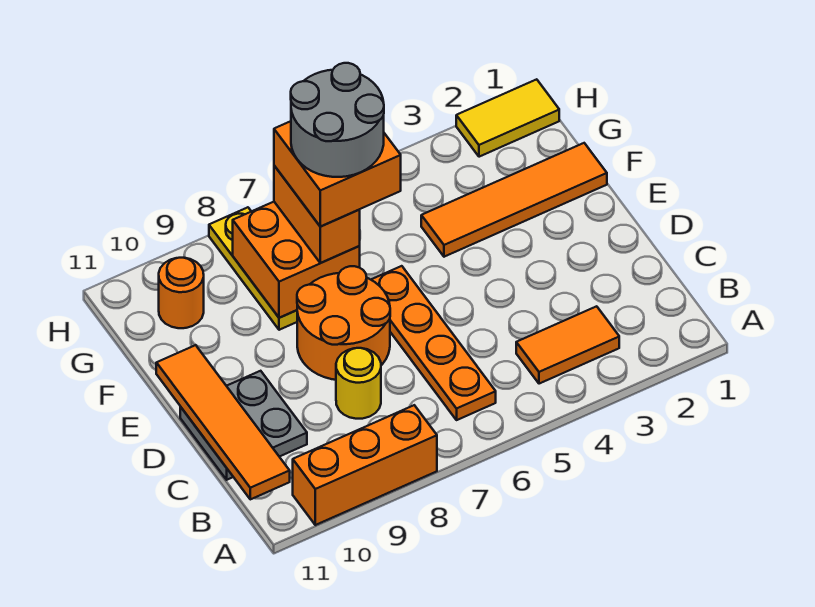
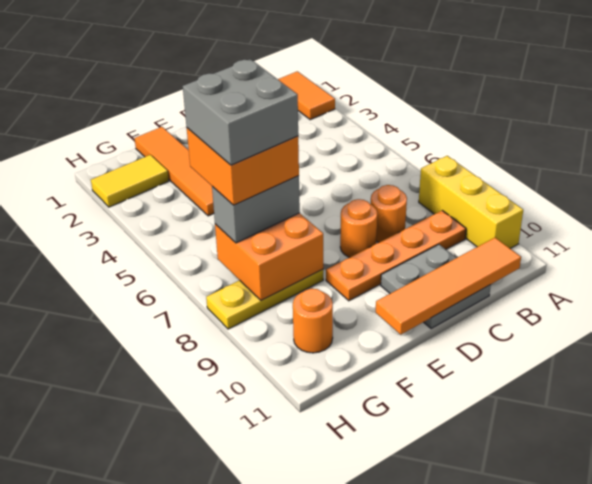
orange 1x3 brick [293,405,437,525] -> yellow 1x3 brick [419,156,523,249]
orange 1x2 tile [516,306,619,384] -> orange 1x2 tile moved to [278,71,335,120]
orange 1x4 plate [371,266,496,420] -> orange 1x4 plate moved to [326,211,466,301]
yellow 1x1 round brick [336,348,381,419] -> orange 1x1 round brick [371,185,407,242]
orange 2x2 round brick [297,266,390,380] -> orange 1x1 round brick [340,199,377,257]
grey 2x2 round brick [291,63,384,177] -> grey 2x2 brick [183,59,298,165]
orange 1x2 brick [274,166,360,263] -> grey 1x2 brick [212,176,300,243]
yellow 1x2 tile [456,79,559,157] -> yellow 1x2 tile turned to [91,155,169,207]

